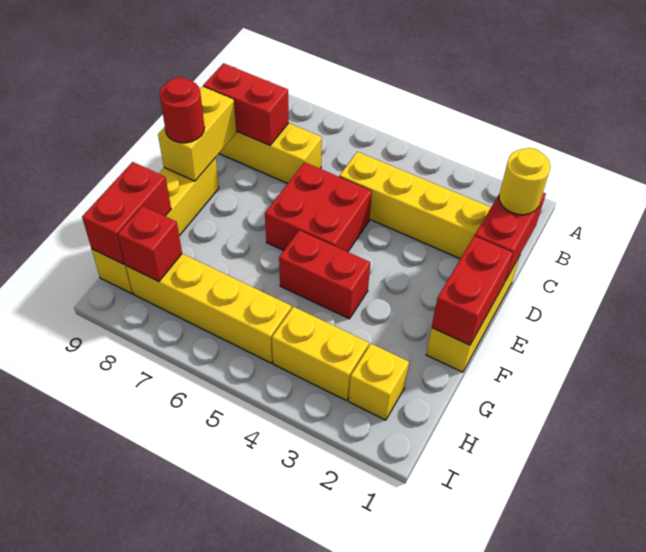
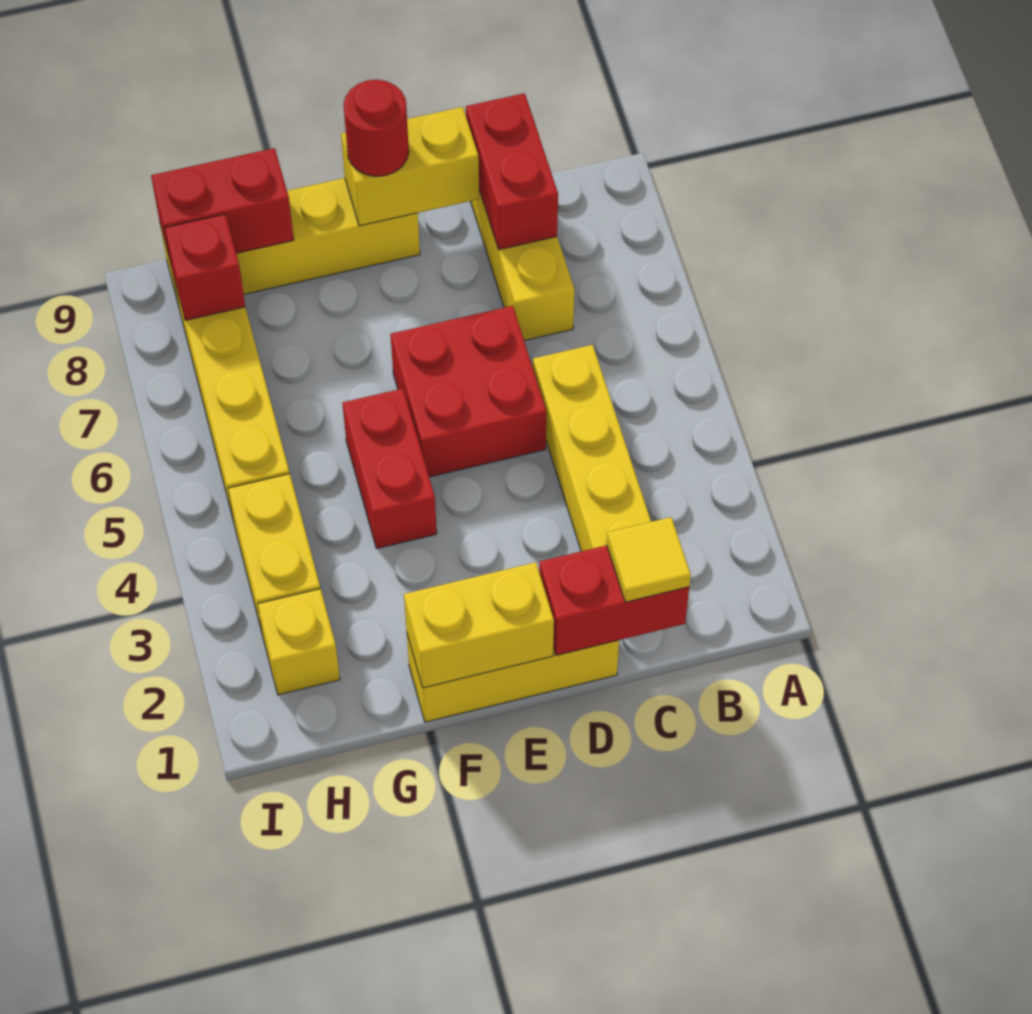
yellow 1x1 round brick [499,148,551,215] -> yellow 1x1 tile [607,517,691,602]
red 1x2 brick [432,236,513,345] -> yellow 1x2 brick [404,562,554,688]

